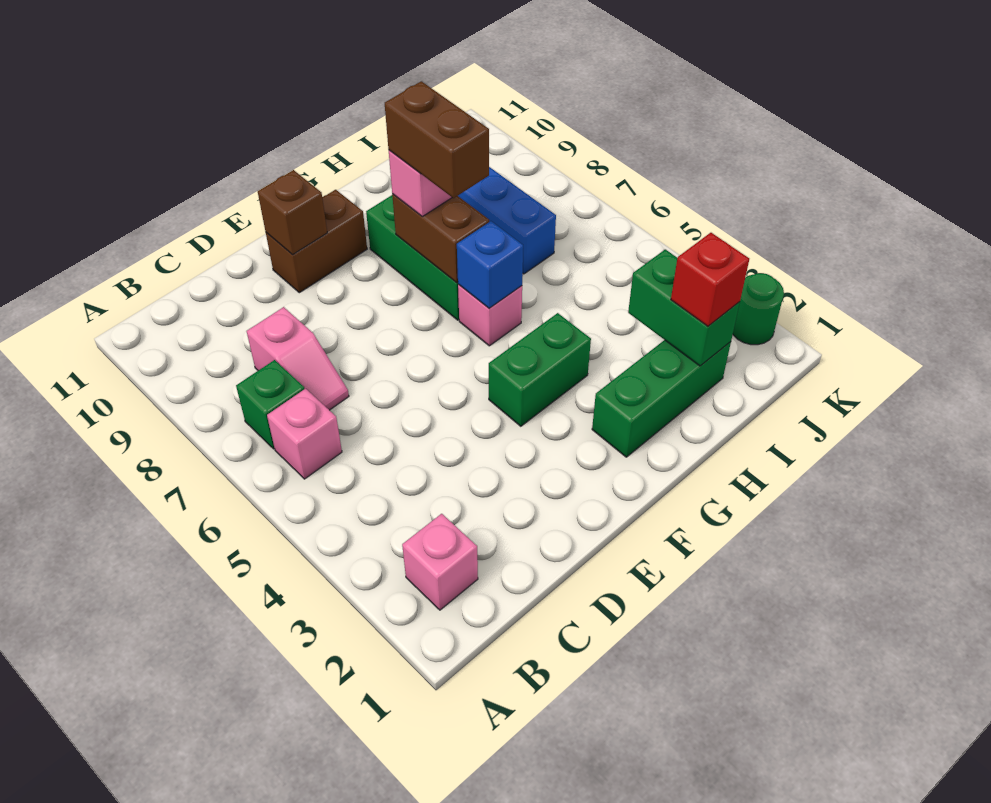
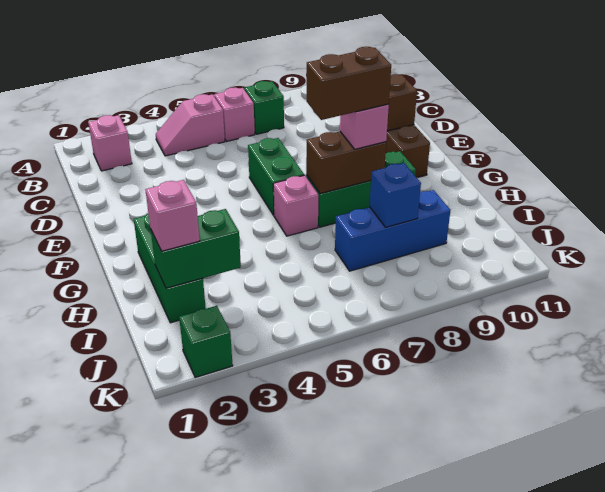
pink 1x2 slope [247,307,349,410] -> pink 1x2 slope moved to [156,94,225,156]
green 1x2 brick [489,313,591,426] -> green 1x2 brick moved to [248,138,304,215]
blue 1x1 brick [457,221,523,308] -> blue 1x1 brick moved to [370,163,421,227]
red 1x1 brick [671,233,749,326] -> pink 1x1 brick [145,180,200,251]
green 1x1 round brick [733,273,784,345] -> green 1x1 brick [179,306,233,378]

